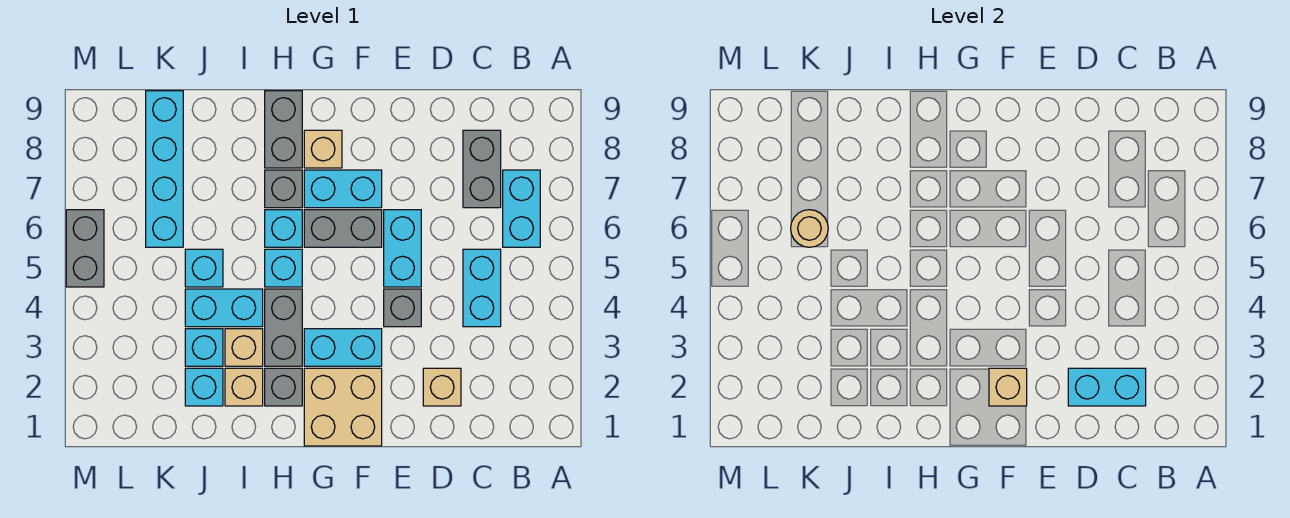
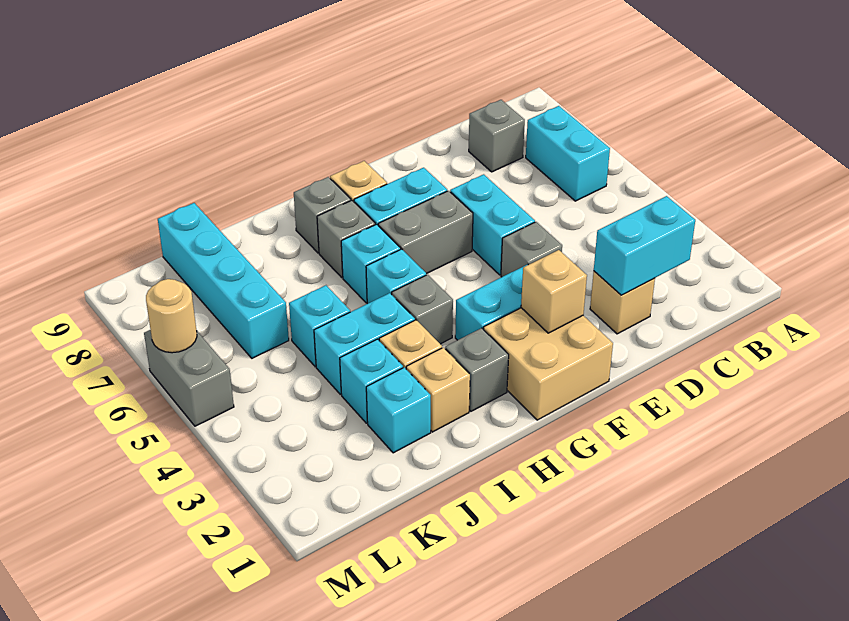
cyan 1x2 brick [463,249,501,327] -> none
grey 1x2 brick [463,130,501,208] -> grey 1x1 brick [469,100,525,172]
grey 1x2 brick [265,289,302,366] -> grey 1x1 brick [392,275,453,344]
grey 1x2 brick [265,91,302,168] -> grey 1x1 brick [294,177,351,253]
tan 1x1 round brick [791,210,828,247] -> tan 1x1 round brick moved to [146,279,197,353]

